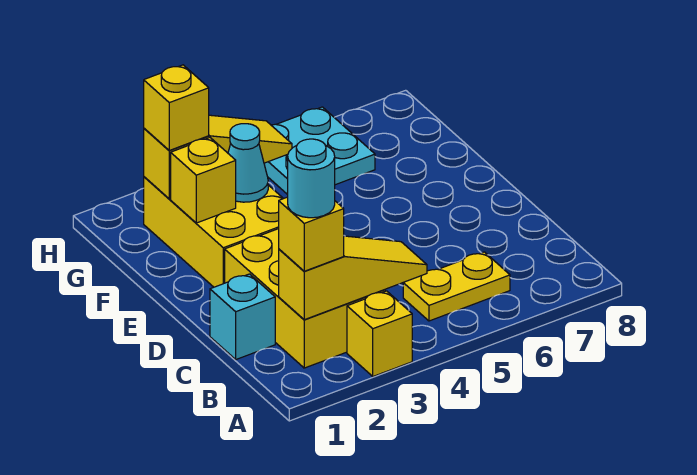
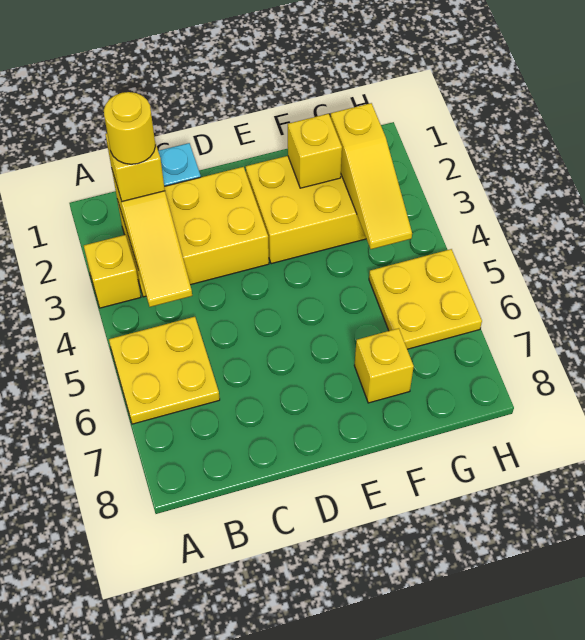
cyan 1x1 round brick [288,139,335,218] -> yellow 1x1 round brick [104,92,155,164]
yellow 1x2 plate [403,252,510,321] -> yellow 2x2 plate [109,317,220,424]
cyan 1x1 cone [228,124,268,202] -> none
yellow 1x1 brick [144,65,209,150] -> yellow 1x1 brick moved to [354,328,414,403]
cyan 2x2 plate [264,107,375,195] -> yellow 2x2 plate [369,249,482,349]

